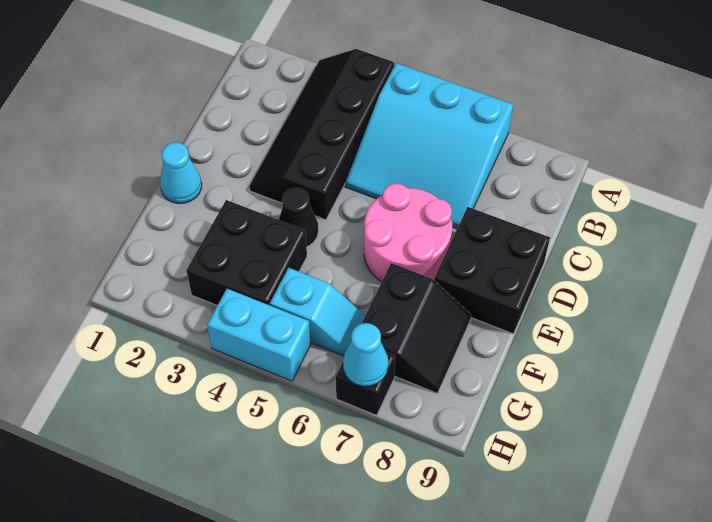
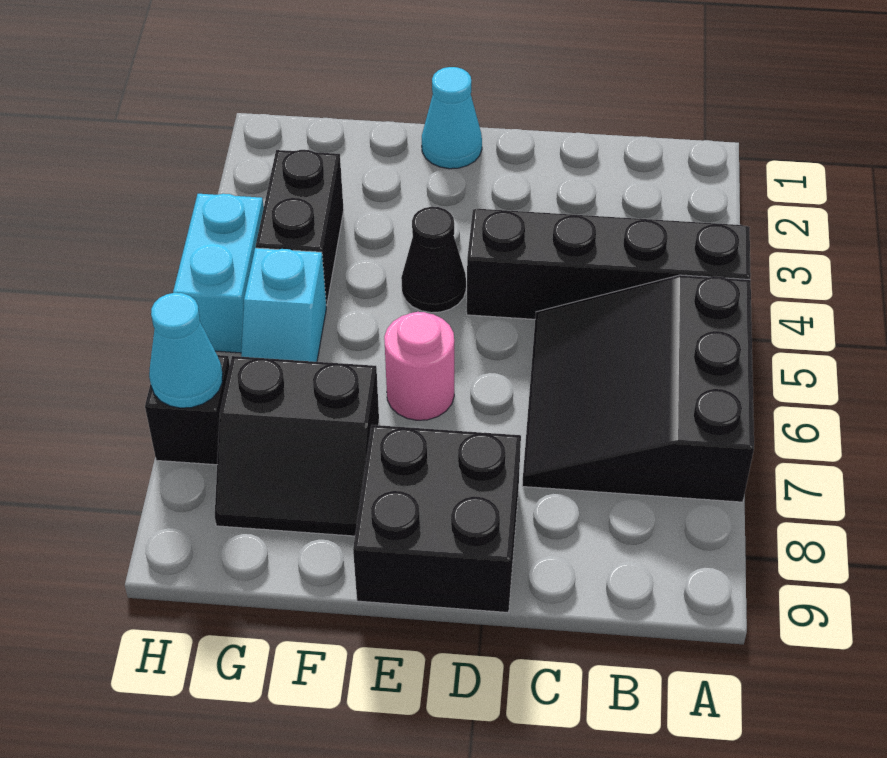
cyan 3x3 slope [345,63,513,229] -> black 3x3 slope [522,275,754,502]
pink 2x2 round brick [364,183,452,282] -> pink 1x1 round brick [384,312,454,420]
black 2x2 brick [186,200,307,305] -> black 1x2 brick [256,150,344,306]

